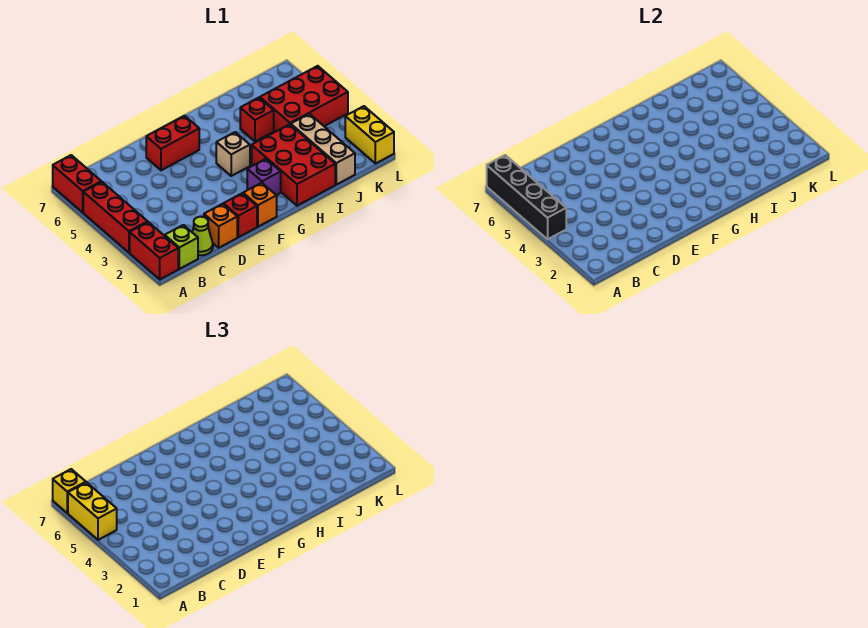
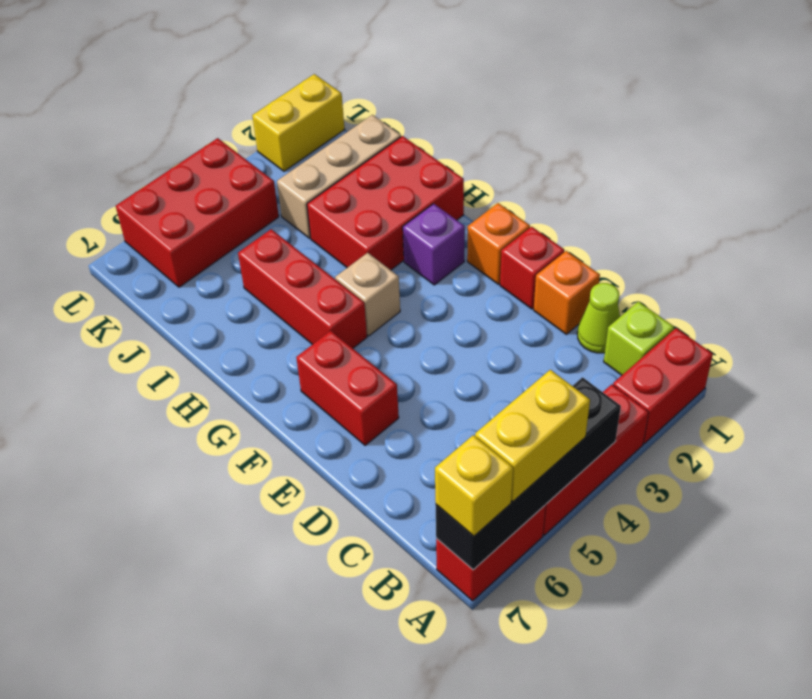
red 1x1 brick [240,98,274,142] -> red 1x3 brick [238,229,367,348]
red 2x3 brick [260,66,348,132] -> red 2x3 brick turned to [116,138,279,287]

